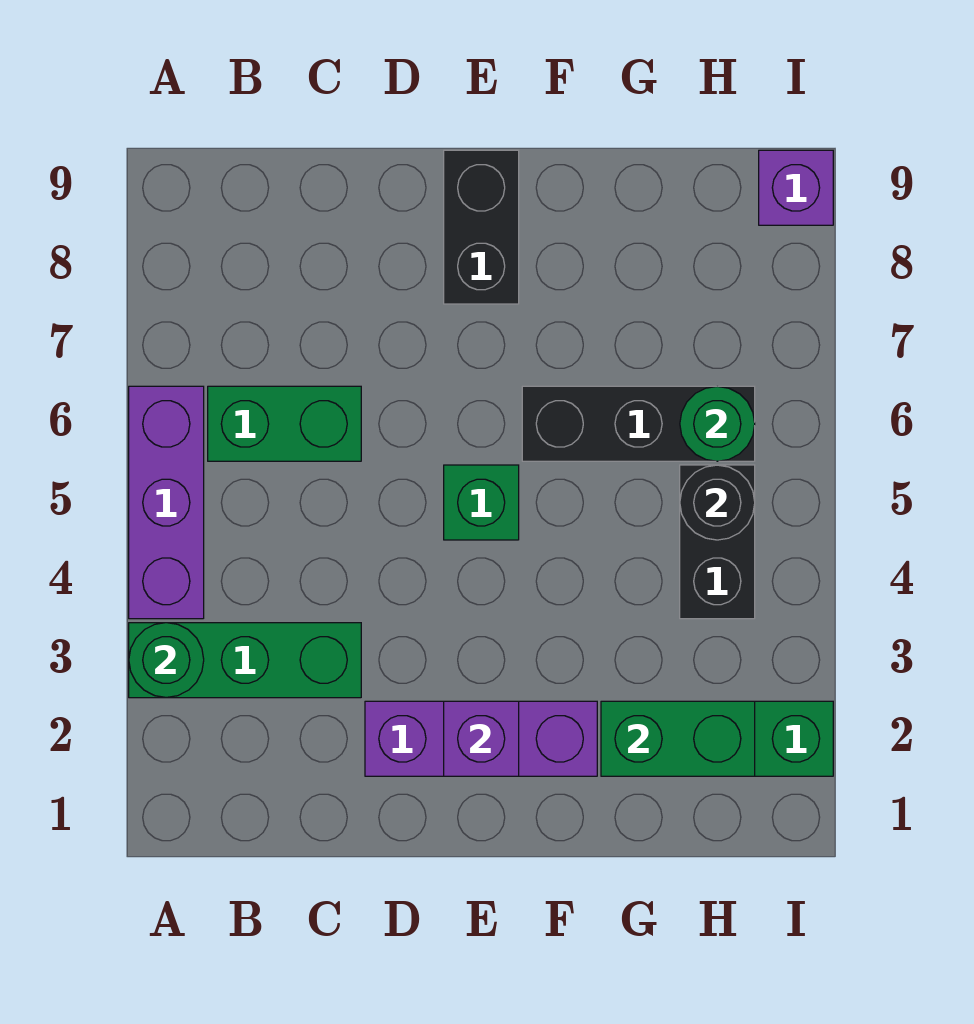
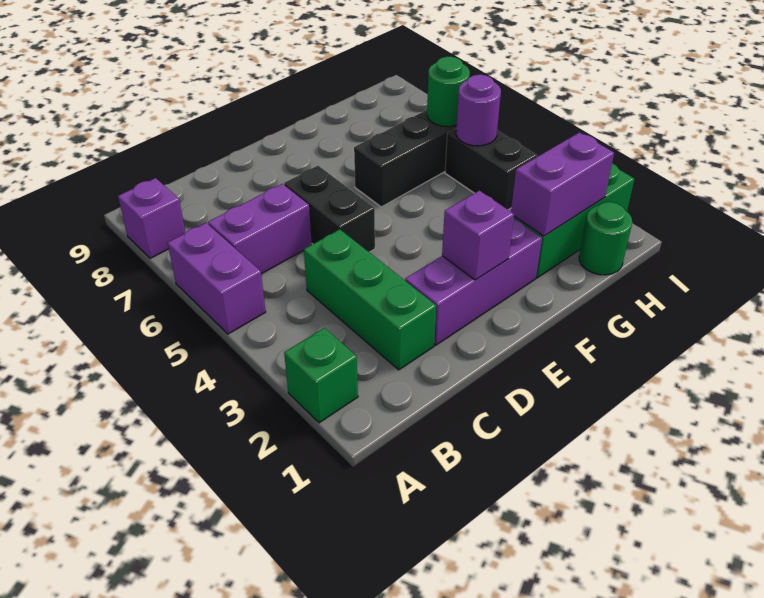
green 1x3 brick [129,623,361,698] -> green 1x3 brick turned to [304,229,436,370]
green 1x1 round brick [129,623,204,697] -> green 1x1 round brick moved to [579,202,632,275]
purple 1x3 brick [129,386,204,619] -> purple 1x2 brick [168,223,266,334]
green 1x2 brick [208,386,361,461] -> purple 1x2 brick [208,184,312,274]
green 1x1 brick [444,465,519,540] -> green 1x1 brick moved to [284,328,358,423]
black 1x2 brick [444,150,519,304] -> black 1x2 brick moved to [284,166,375,252]
green 1x2 brick [601,701,755,776] -> purple 1x2 brick [511,132,614,236]
black 1x1 round brick [680,465,755,540] -> purple 1x1 round brick [456,75,501,146]
purple 1x1 brick [759,150,833,225] -> purple 1x1 brick moved to [118,178,185,258]

